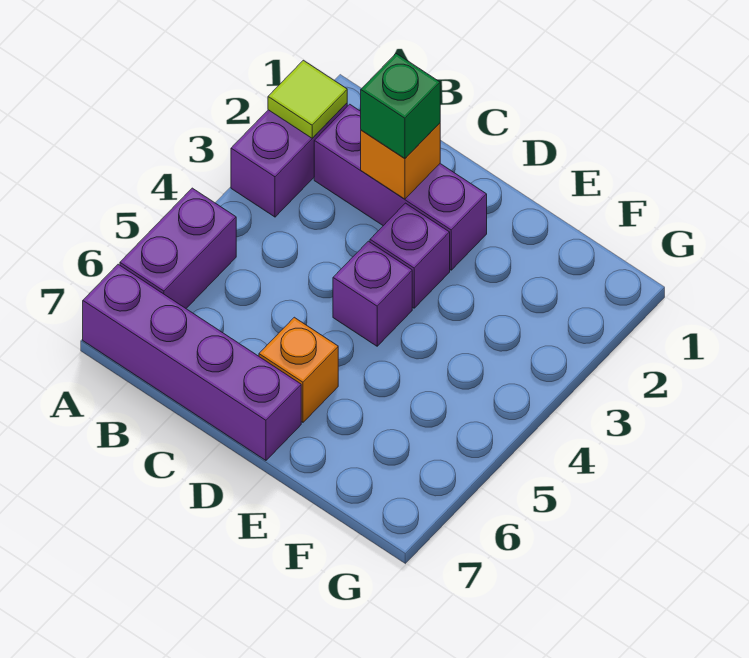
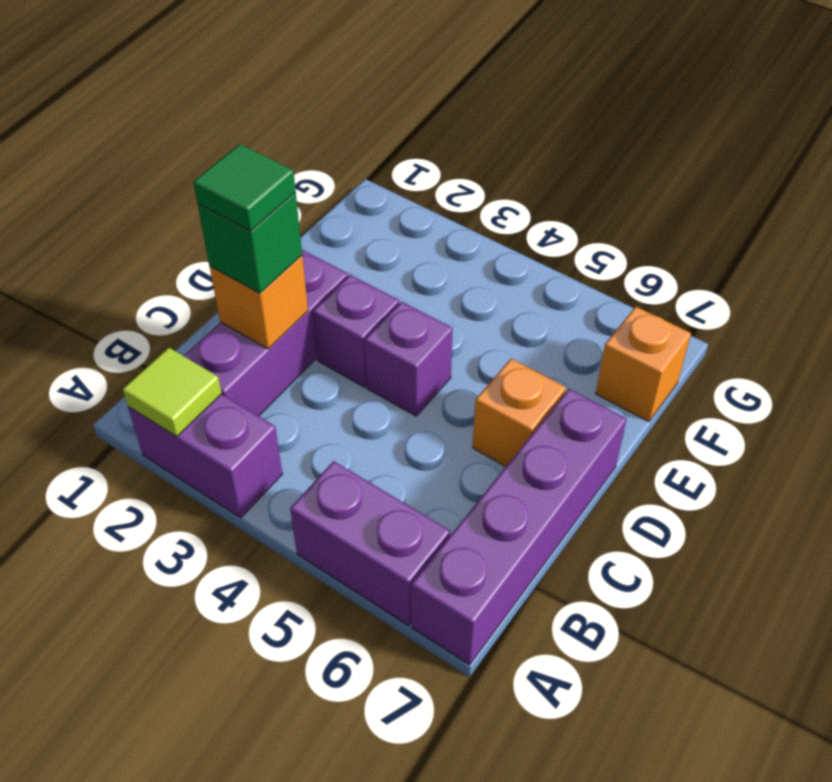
none -> green 1x1 tile [193,144,296,231]
none -> orange 1x1 brick [596,307,691,421]

